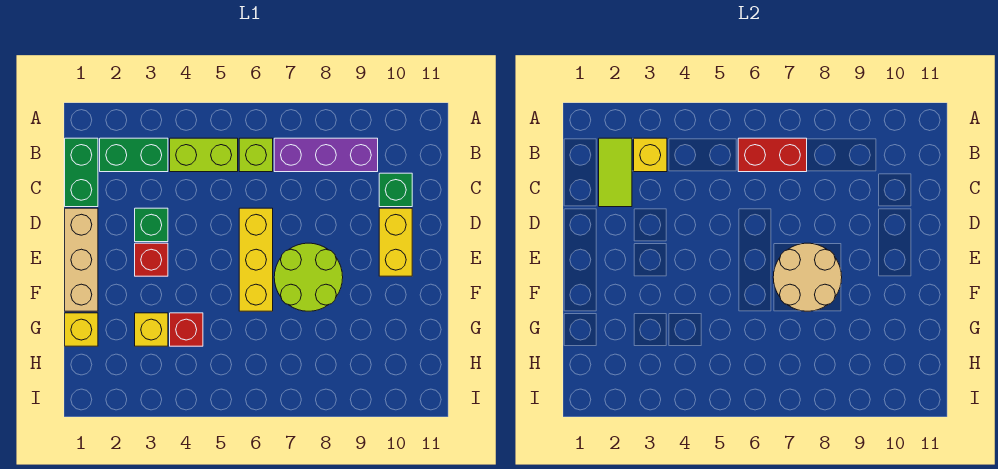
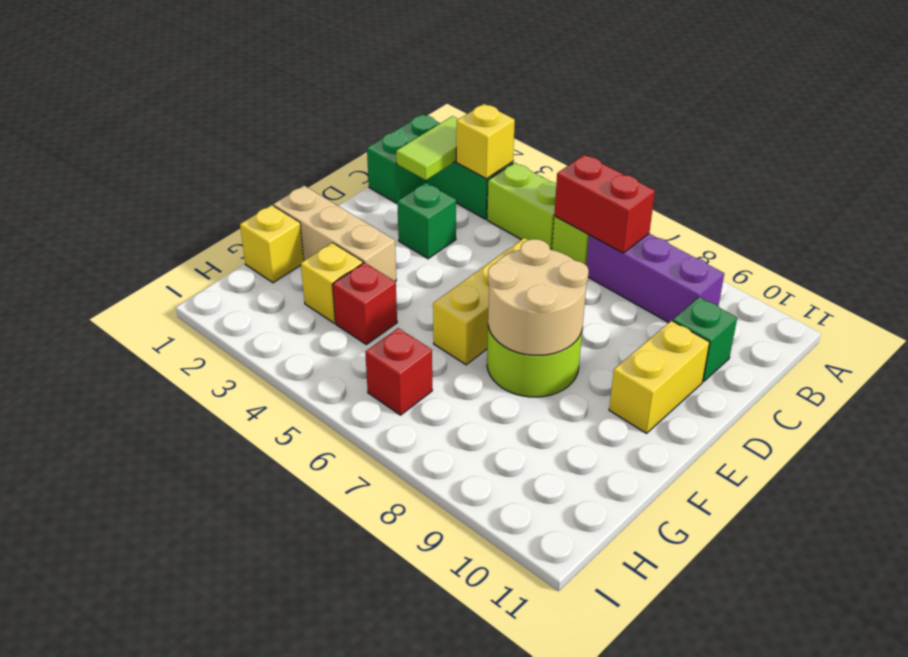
tan 1x3 brick [65,208,98,311] -> tan 1x3 brick turned to [273,186,396,281]
red 1x1 brick [135,243,168,276] -> red 1x1 brick moved to [365,328,432,415]

